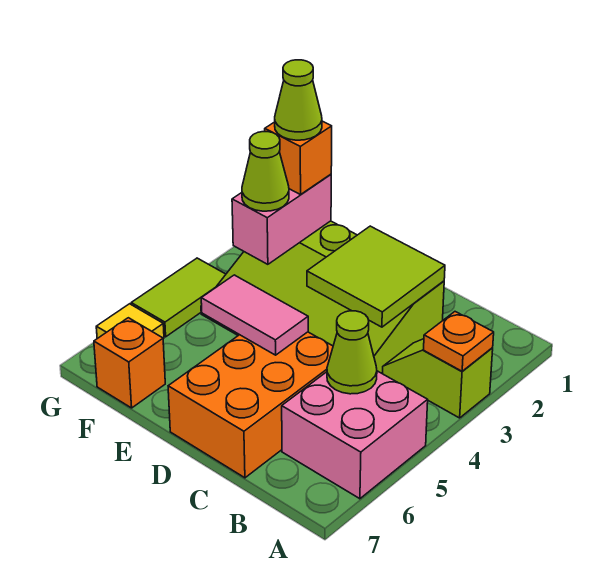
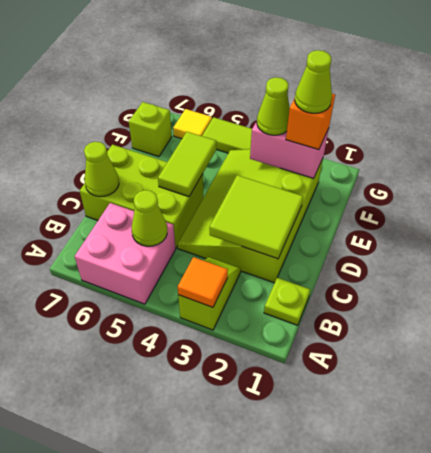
orange 1x1 plate [424,312,494,371] -> orange 1x1 tile [178,257,228,307]
none -> lime 1x1 plate [264,278,311,325]
orange 2x3 brick [168,332,333,478] -> lime 2x3 brick [80,145,203,248]
none -> lime 1x1 cone [84,142,119,197]
pink 1x2 tile [201,275,308,355] -> lime 1x2 tile [158,132,216,197]
orange 1x1 brick [94,318,165,408] -> lime 1x1 brick [129,102,172,157]

